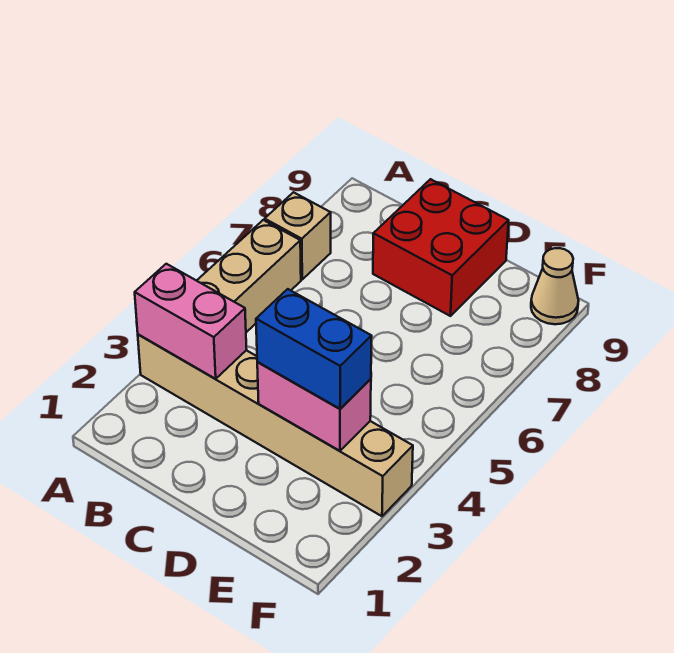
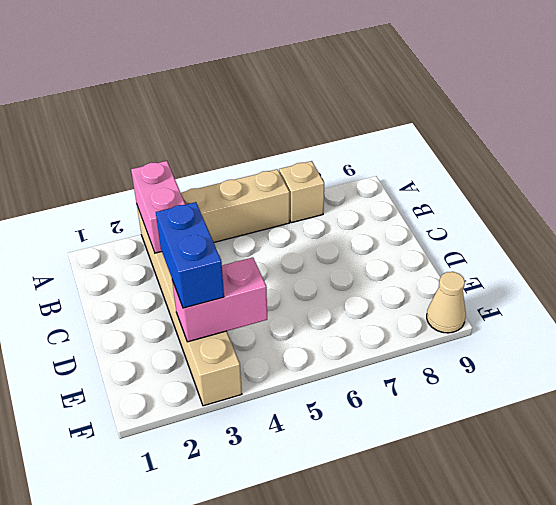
red 2x2 brick [373,179,509,316] -> none
pink 1x2 brick [257,362,371,451] -> pink 1x2 brick turned to [172,257,267,342]

